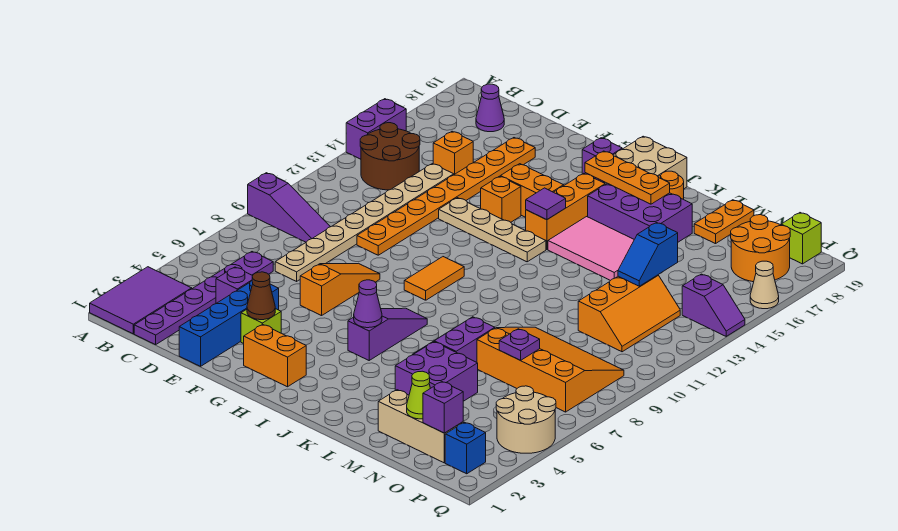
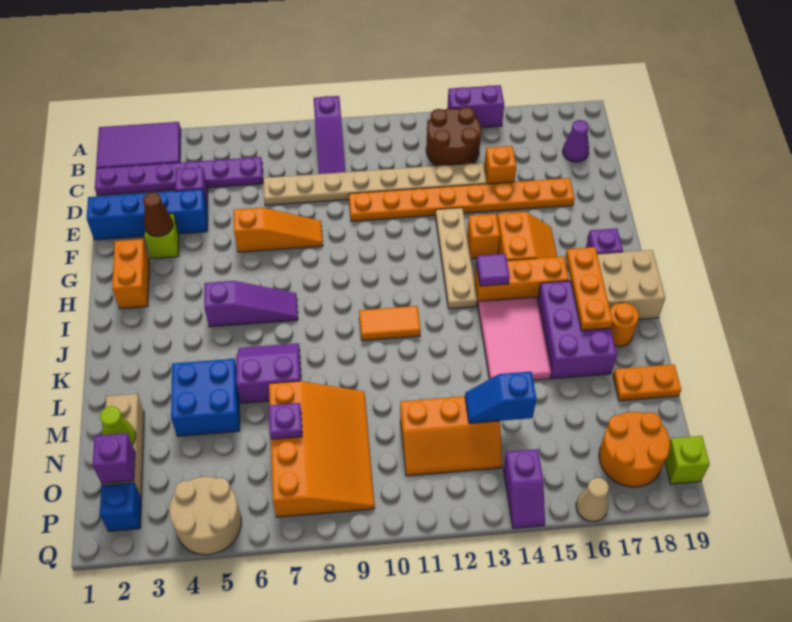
orange 1x2 tile [404,257,464,300] -> orange 1x2 tile moved to [359,306,421,341]
purple 1x1 cone [354,280,382,328] -> none
purple 2x2 brick [395,342,478,401] -> blue 2x2 brick [171,359,240,436]

